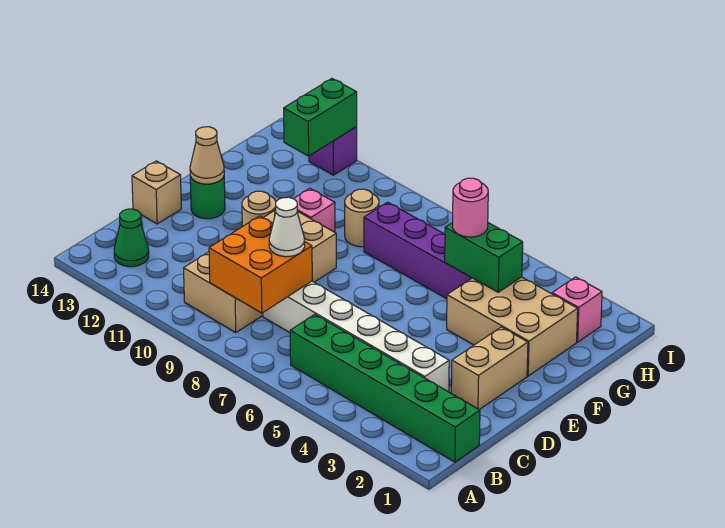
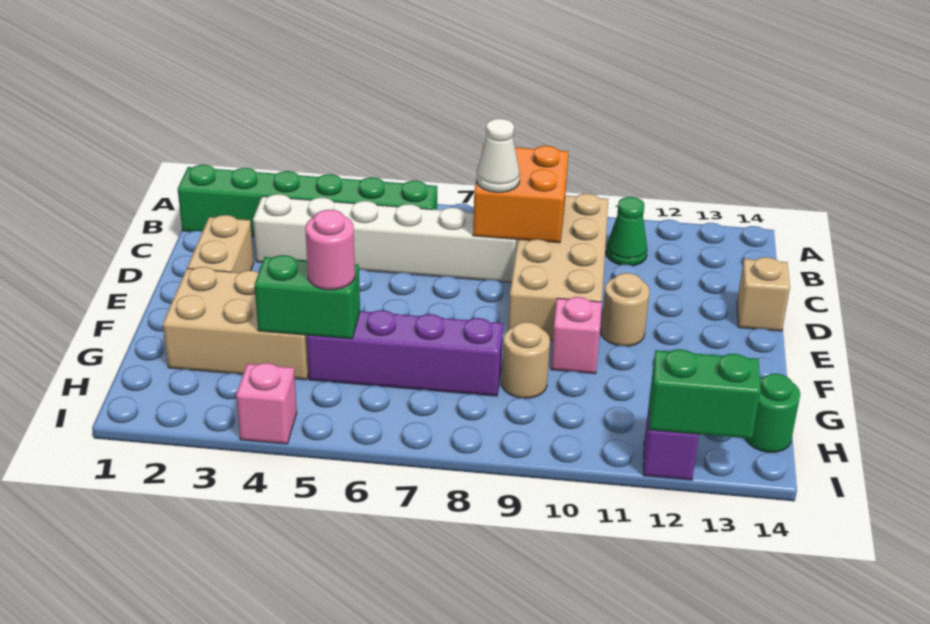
green 1x1 cone [114,209,149,267] -> green 1x1 cone moved to [606,197,648,266]
green 1x1 round brick [190,177,225,219] -> green 1x1 round brick moved to [745,374,800,452]
tan 1x1 cone [190,127,224,184] -> none
pink 1x1 brick [552,277,602,342] -> pink 1x1 brick moved to [236,363,297,444]
green 1x2 brick [284,79,357,156] -> green 1x2 brick turned to [649,349,761,439]

